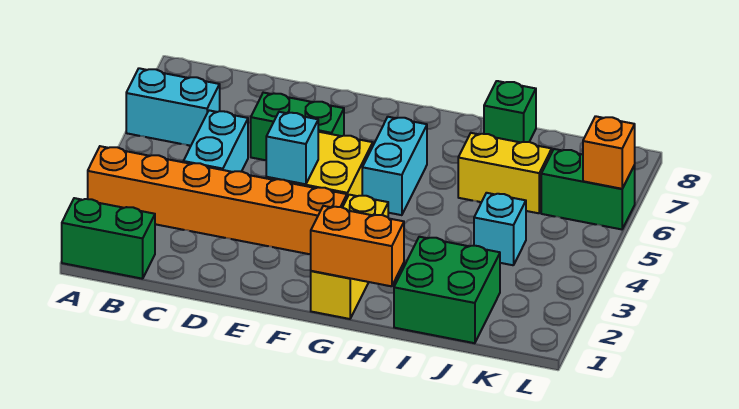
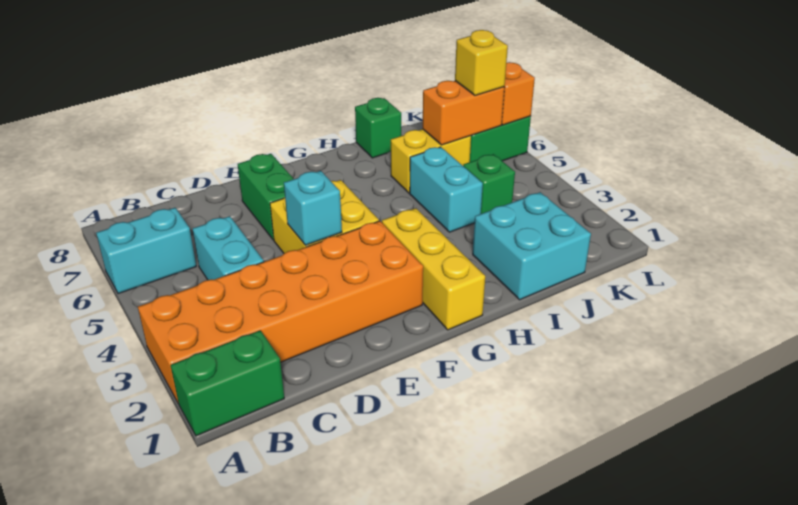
orange 1x6 brick [88,146,347,254] -> orange 2x6 brick [138,221,423,404]
green 1x2 brick [251,93,344,160] -> green 1x2 brick turned to [238,154,293,240]
orange 1x2 brick [311,206,404,286] -> orange 1x2 brick moved to [423,81,505,145]
cyan 1x2 brick [362,117,427,215] -> cyan 1x2 brick moved to [410,147,483,232]
green 2x2 brick [394,237,500,343] -> cyan 2x2 brick [473,192,591,300]
cyan 1x1 brick [474,193,526,265] -> green 1x1 brick [463,154,515,214]
none -> yellow 1x1 brick [455,30,508,95]

